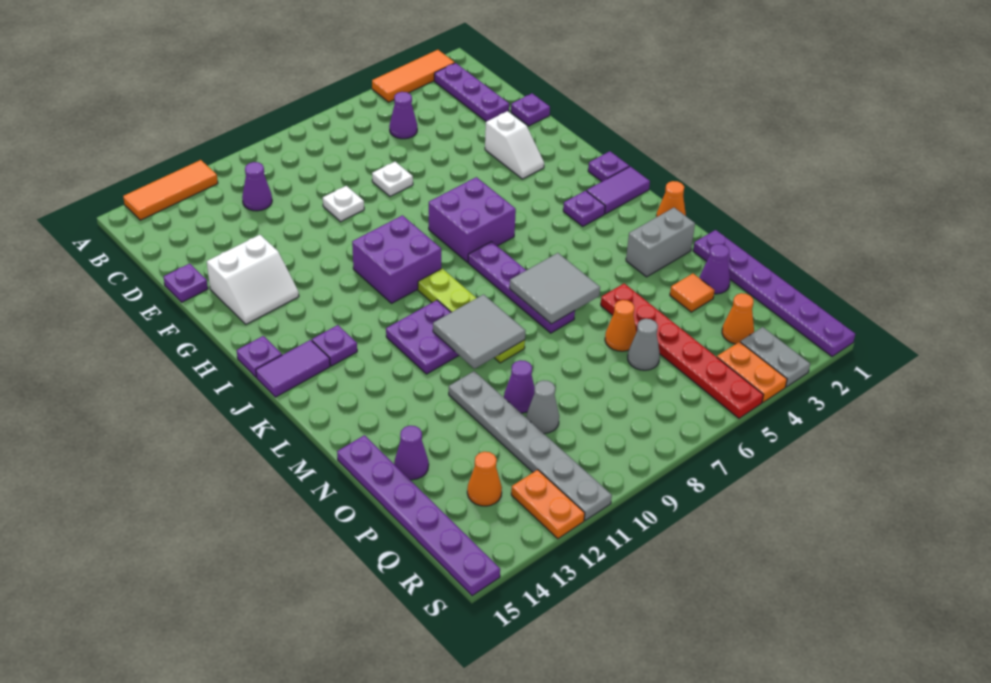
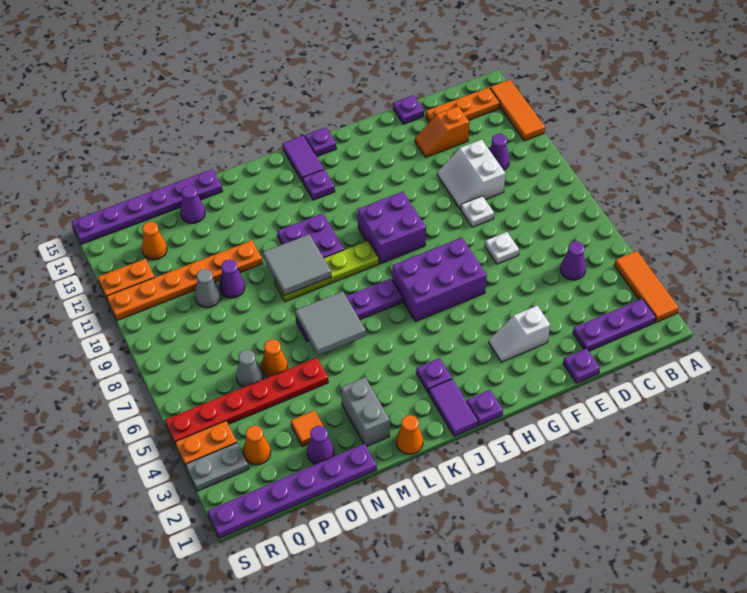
none -> orange 1x3 plate [426,87,500,122]
none -> orange 1x2 slope [415,106,469,157]
white 2x2 slope [207,235,299,324] -> white 2x2 slope moved to [437,139,506,209]
purple 2x2 brick [429,177,516,262] -> purple 2x3 brick [392,238,487,322]
grey 1x6 plate [449,371,612,520] -> orange 1x6 plate [106,240,263,320]

